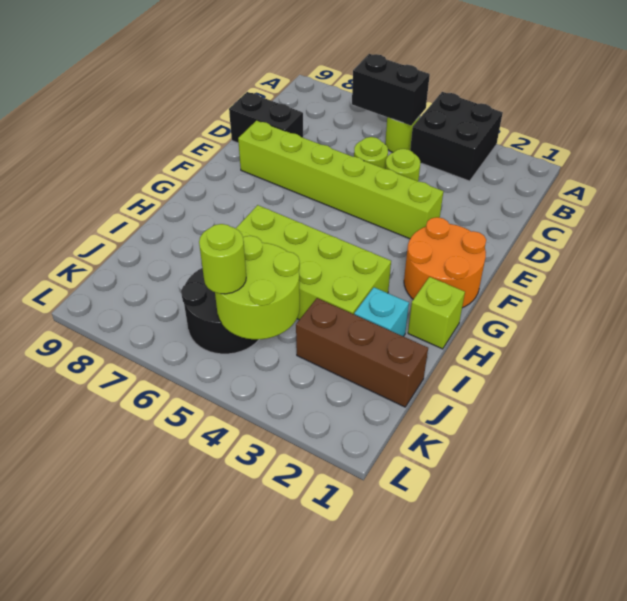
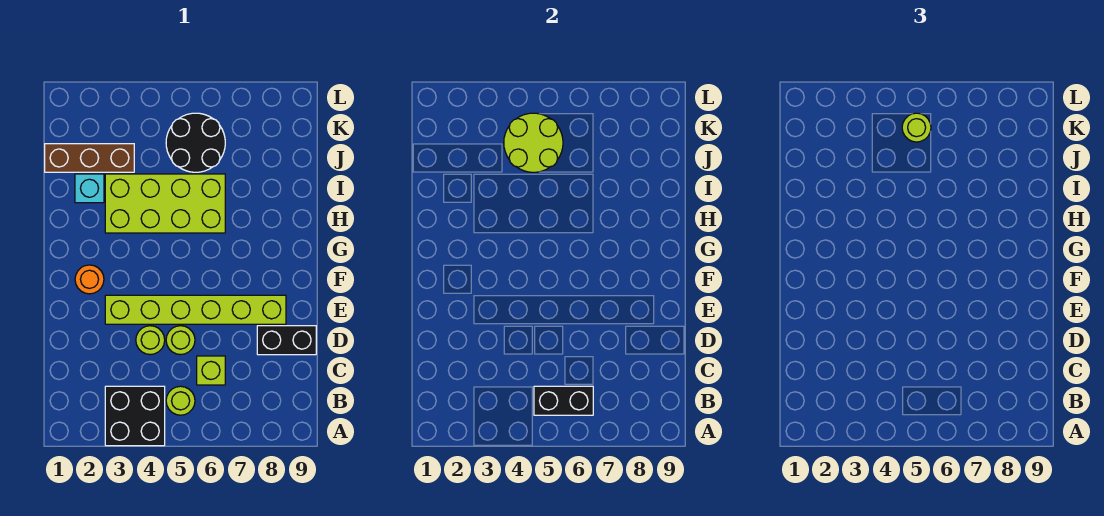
orange 2x2 round brick [404,217,486,308] -> orange 1x1 round brick [75,265,104,294]
lime 1x1 brick [408,277,465,349] -> lime 1x1 brick moved to [197,356,225,385]

